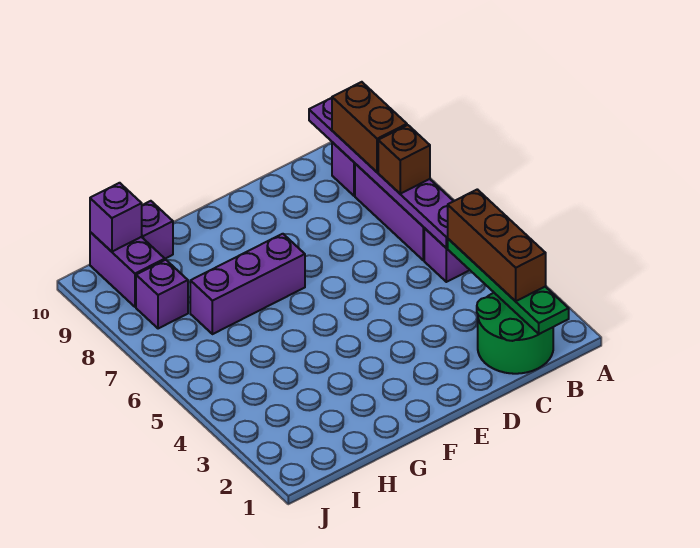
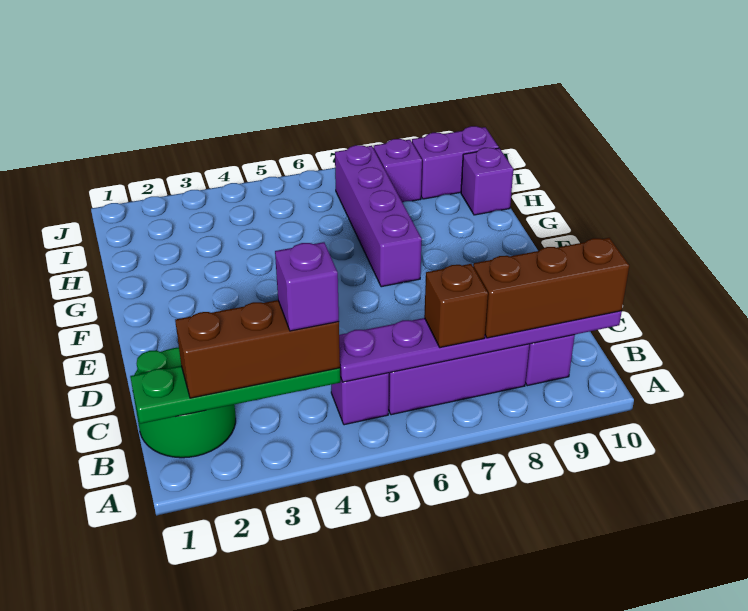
brown 1x2 brick [332,82,407,172] -> brown 1x3 brick [473,238,629,338]
purple 1x3 brick [190,234,305,334] -> purple 1x4 brick [335,145,422,287]
purple 1x1 brick [90,183,142,252] -> purple 1x1 brick moved to [275,242,339,331]

